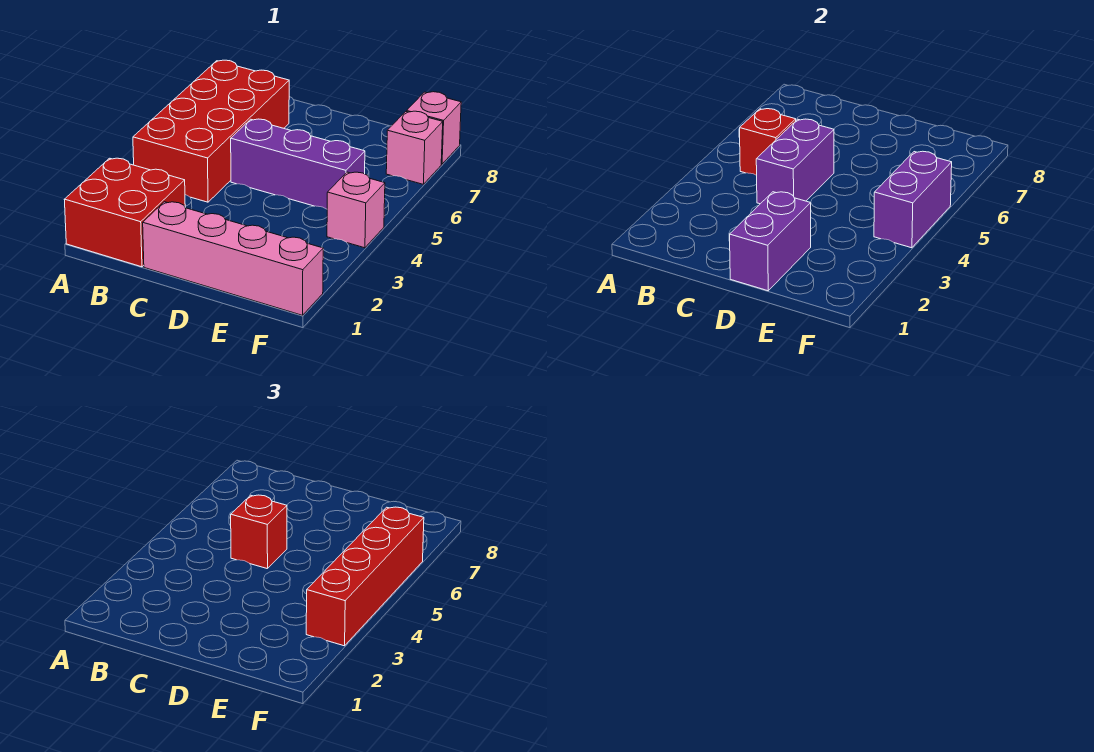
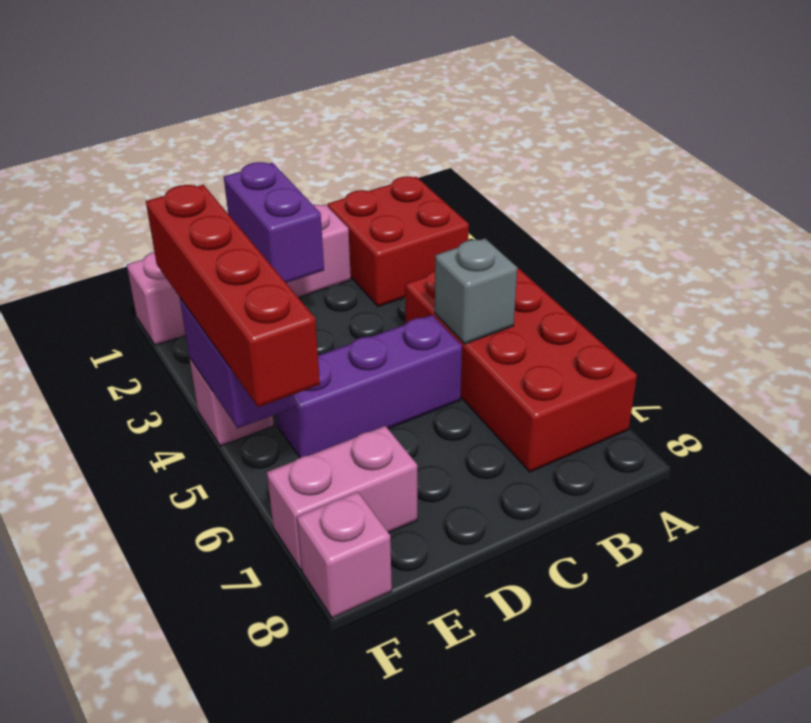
red 1x1 brick [740,109,796,175] -> grey 1x1 brick [435,238,517,344]
purple 1x2 brick [756,119,834,204] -> none
red 1x1 brick [231,495,287,569] -> none
pink 1x1 brick [386,111,443,184] -> pink 1x2 brick [267,426,417,570]

